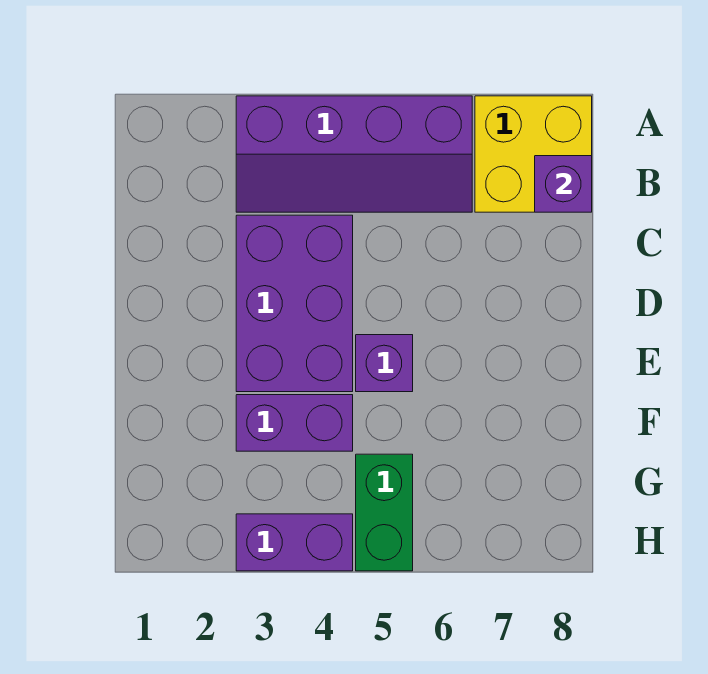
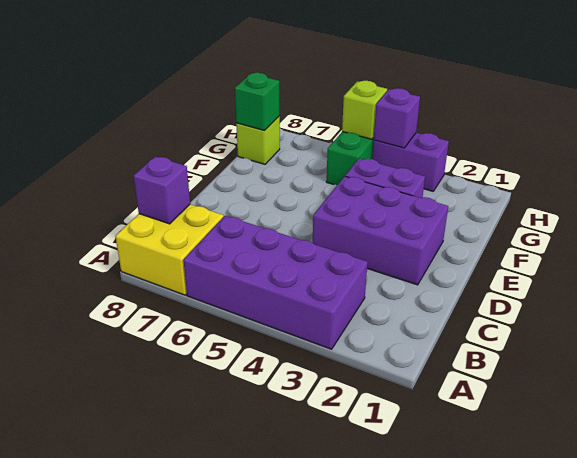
purple 2x4 slope [236,96,472,212] -> purple 2x4 brick [184,216,368,349]
purple 2x3 brick [236,215,353,392] -> purple 2x3 brick turned to [313,176,448,285]
purple 1x1 brick [356,335,413,392] -> purple 1x1 brick moved to [374,88,420,148]
none -> lime 1x1 brick [236,116,280,164]
none -> green 1x1 brick [235,73,280,131]
none -> lime 1x1 brick [342,81,387,139]

